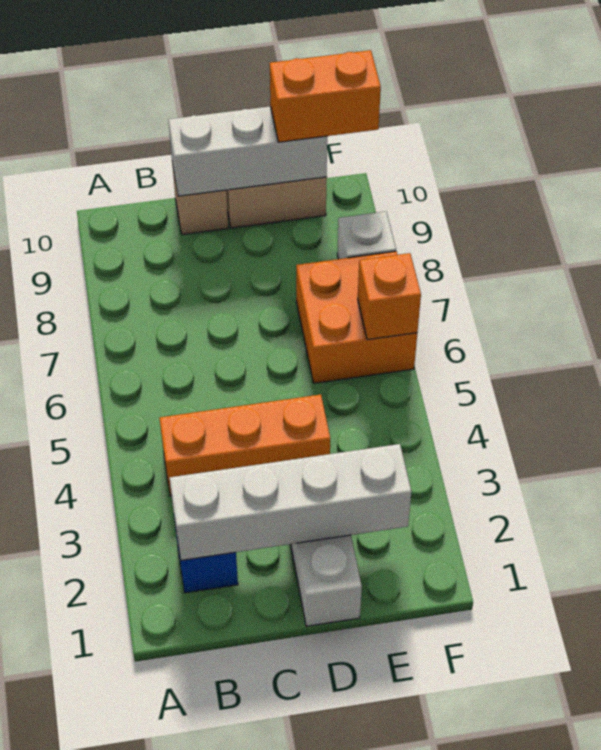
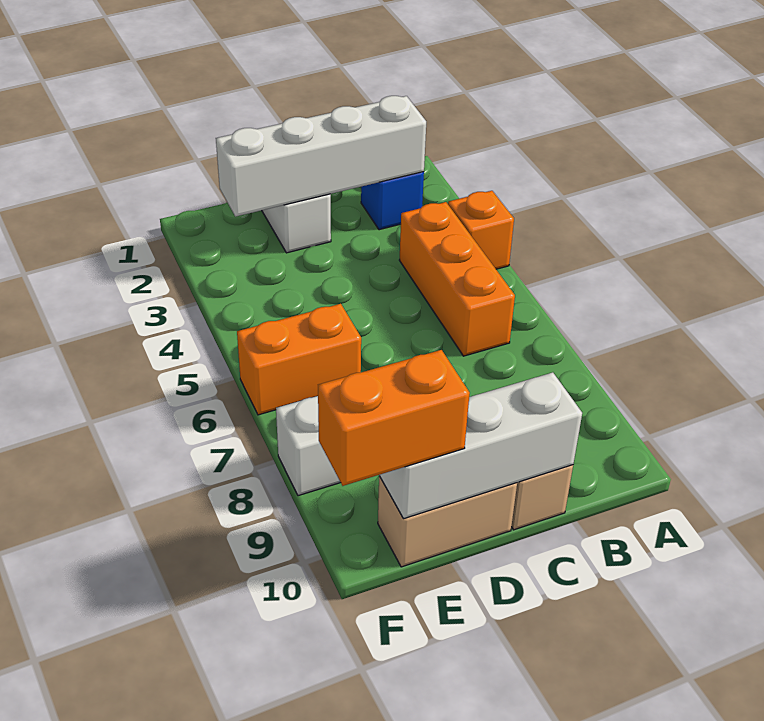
orange 1x3 brick [160,395,330,496] -> orange 1x3 brick turned to [399,202,515,356]
orange 2x2 brick [296,251,417,383] -> orange 1x2 brick [237,304,361,415]
orange 1x1 brick [358,253,421,340] -> orange 1x1 brick moved to [448,191,514,269]

